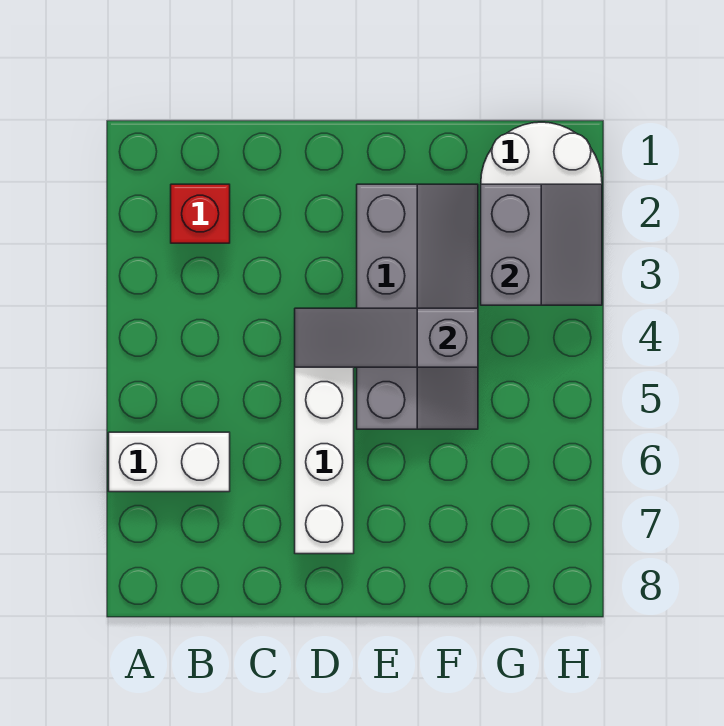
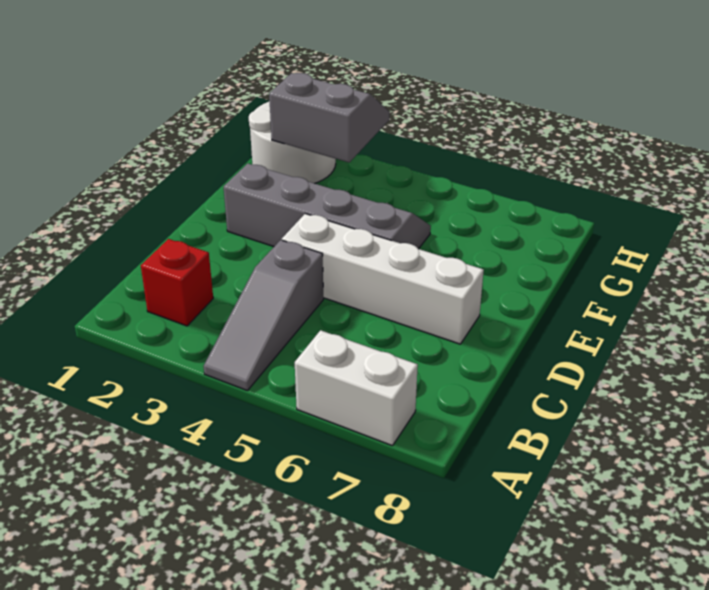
white 1x2 brick [109,432,230,492] -> white 1x2 brick turned to [295,330,418,446]
grey 1x3 slope [295,308,478,367] -> grey 1x3 slope moved to [204,240,324,391]

